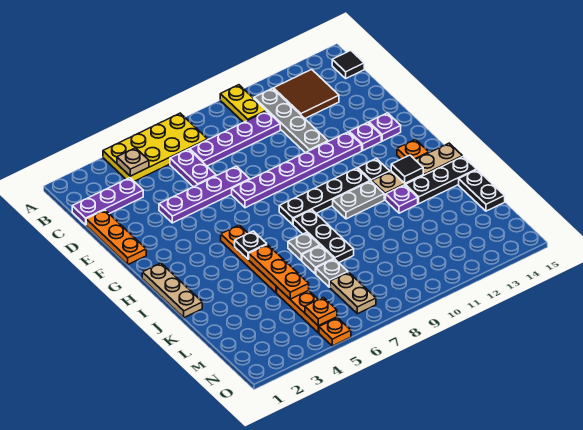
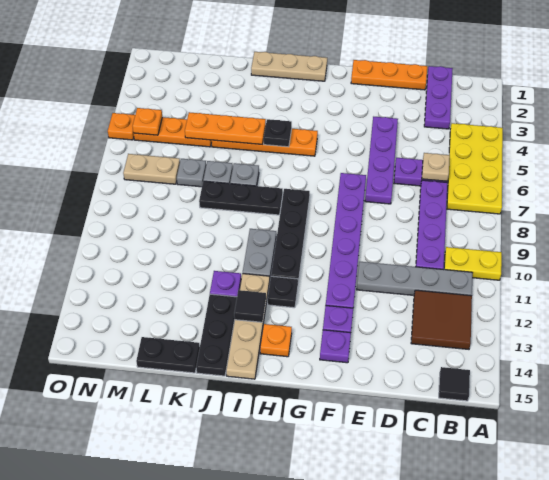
tan 1x1 plate [117,148,149,176] -> tan 1x1 plate moved to [422,153,450,181]

